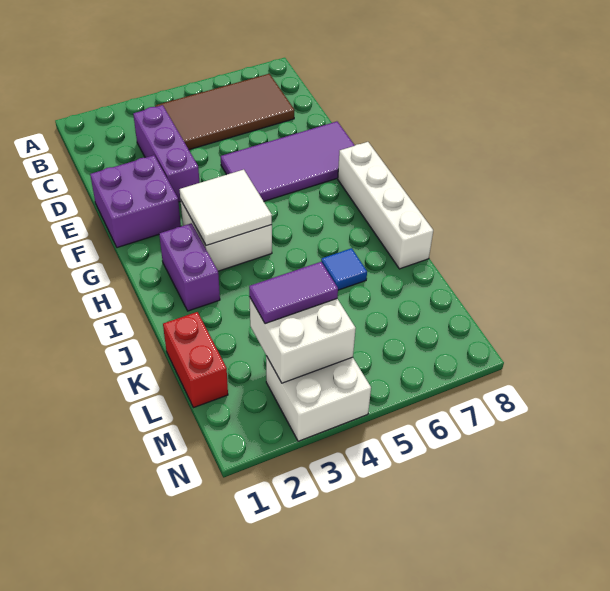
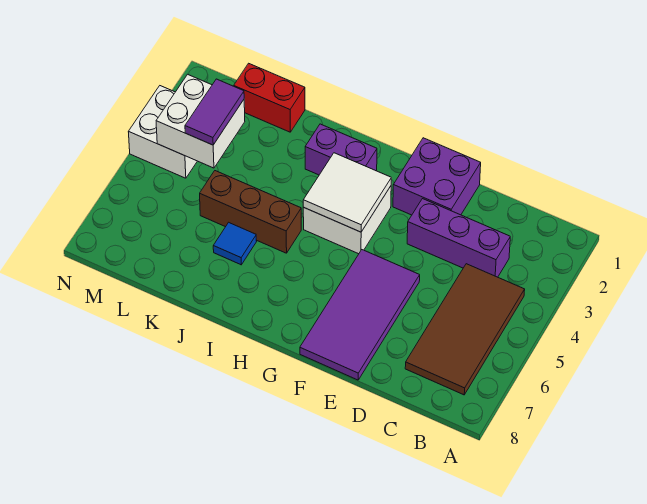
white 1x4 brick [338,142,433,269] -> none
none -> brown 1x3 brick [200,171,301,253]

